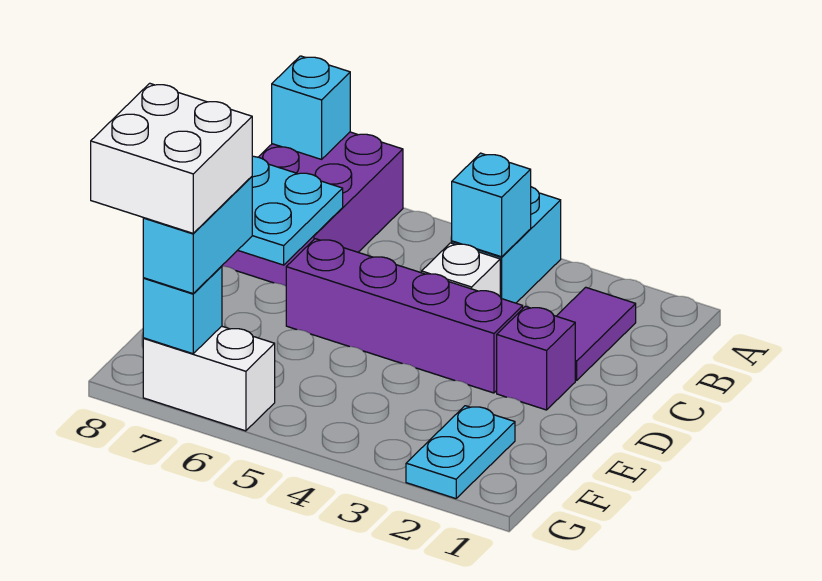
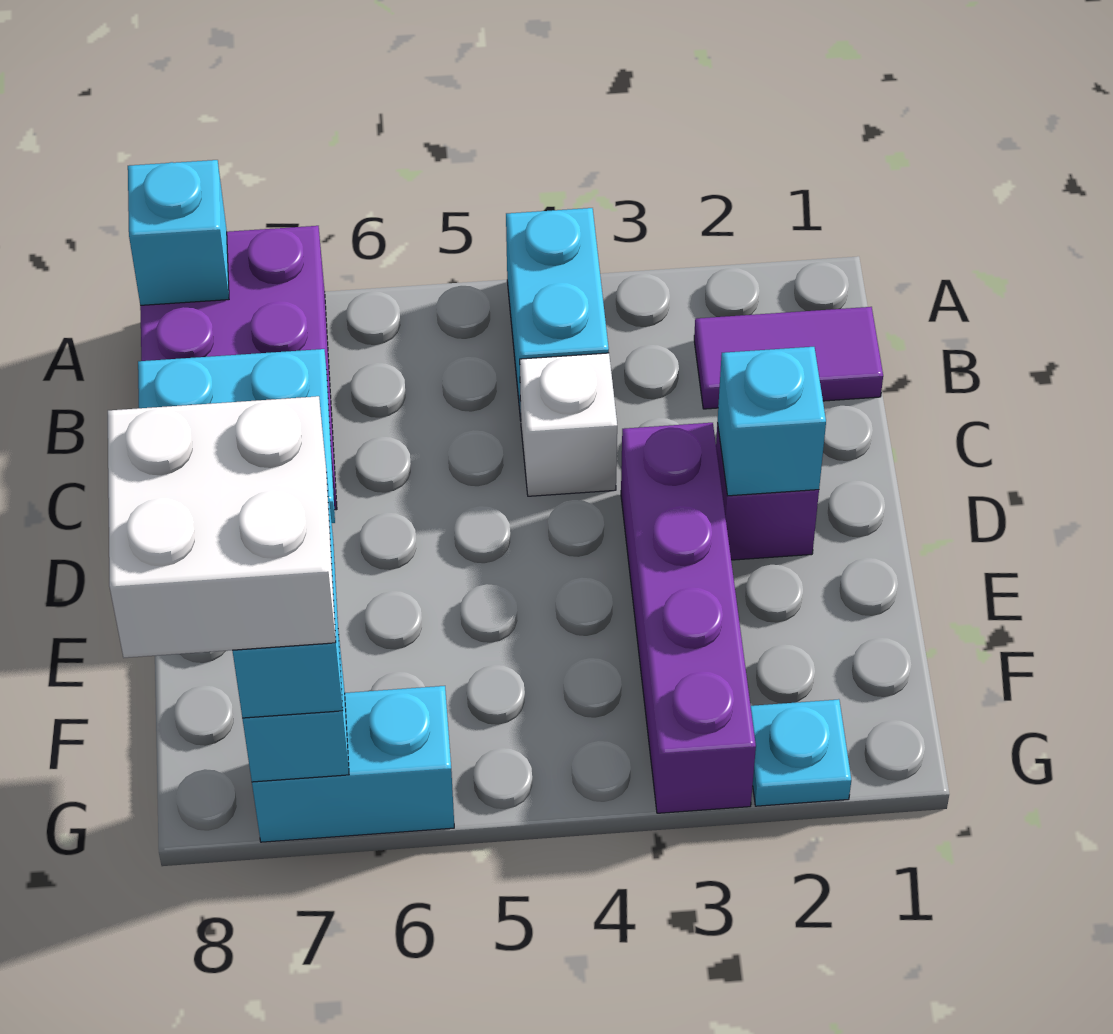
purple 1x2 tile [557,287,636,380] -> purple 1x2 tile turned to [694,307,883,409]
cyan 1x1 brick [452,153,531,257] -> cyan 1x1 brick moved to [718,347,826,496]
purple 1x4 brick [286,239,523,393] -> purple 1x4 brick turned to [621,423,756,813]
cyan 1x2 plate [406,406,515,499] -> cyan 1x1 plate [751,699,851,806]
white 1x2 brick [143,326,275,431] -> cyan 1x2 brick [252,686,454,842]

